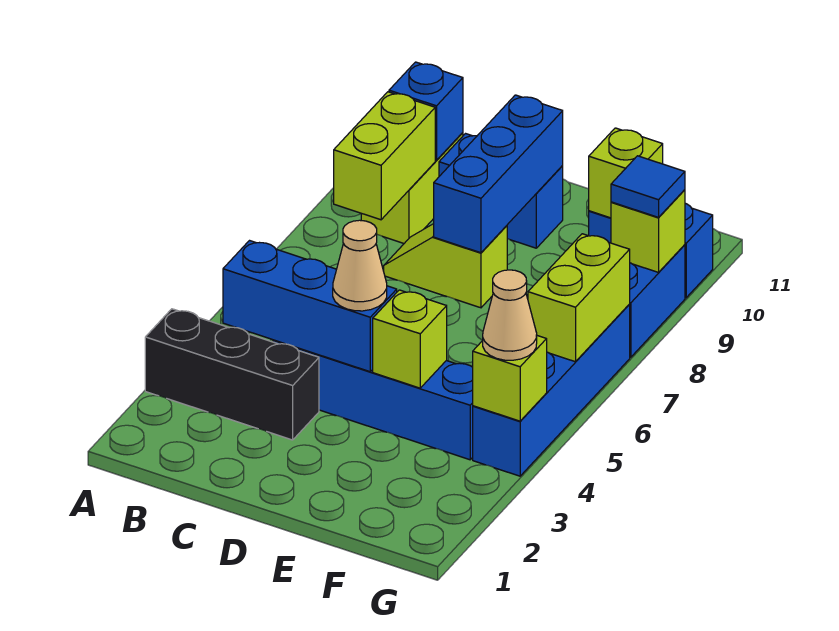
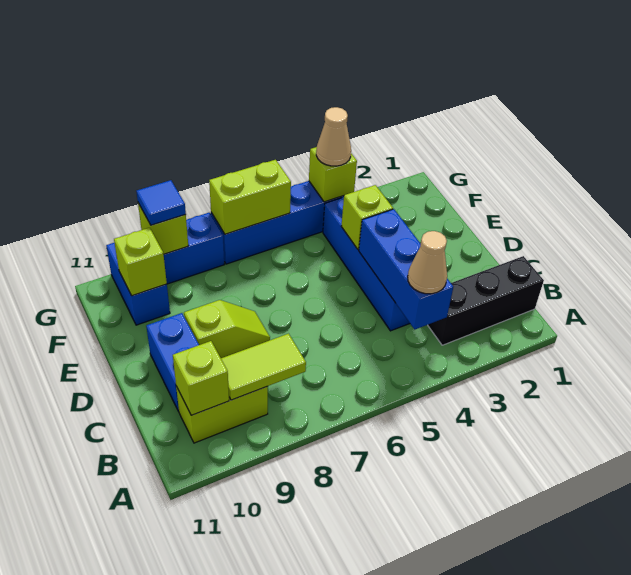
black 1x3 brick [145,309,319,440] -> black 1x3 brick turned to [428,256,544,345]
lime 1x2 brick [334,92,435,220] -> lime 1x2 tile [221,334,306,400]
blue 1x1 brick [389,62,463,160] -> lime 1x1 brick [173,341,229,415]
lime 1x2 slope [384,224,507,308] -> lime 1x2 slope turned to [184,300,270,358]
tan 1x1 cone [333,220,387,311] -> tan 1x1 cone moved to [408,231,447,294]
blue 1x3 brick [434,95,563,253] -> none

